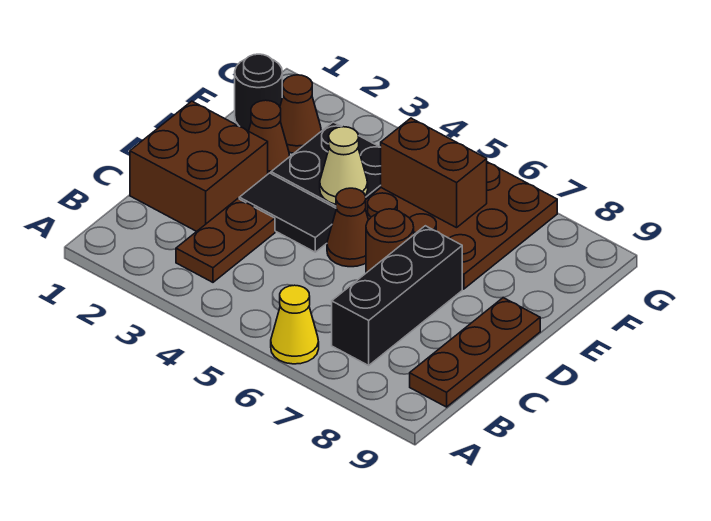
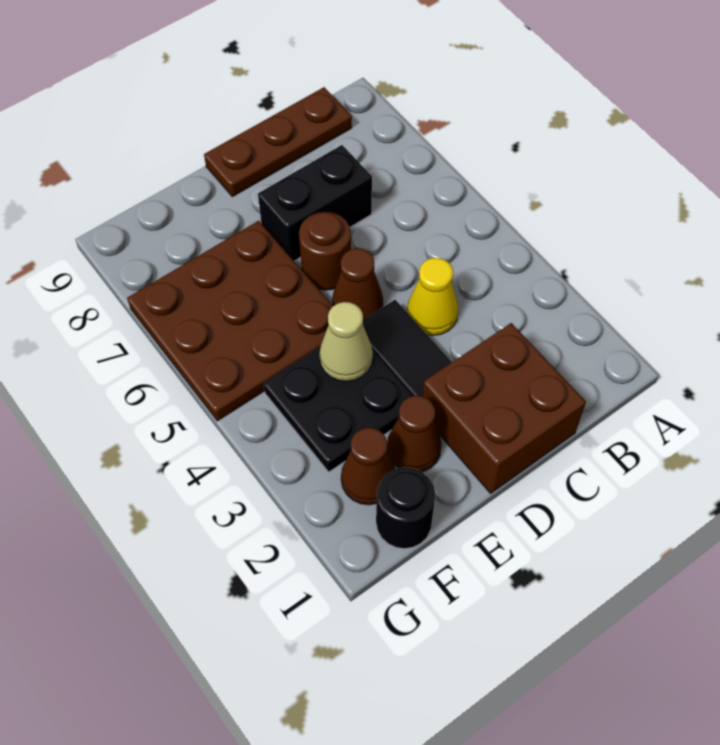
yellow 1x1 cone [271,285,319,364] -> yellow 1x1 cone moved to [407,258,458,335]
brown 1x2 plate [176,199,275,282] -> none
black 1x3 brick [332,226,462,365] -> black 1x2 brick [258,145,372,261]
brown 1x2 brick [381,118,487,228] -> none

